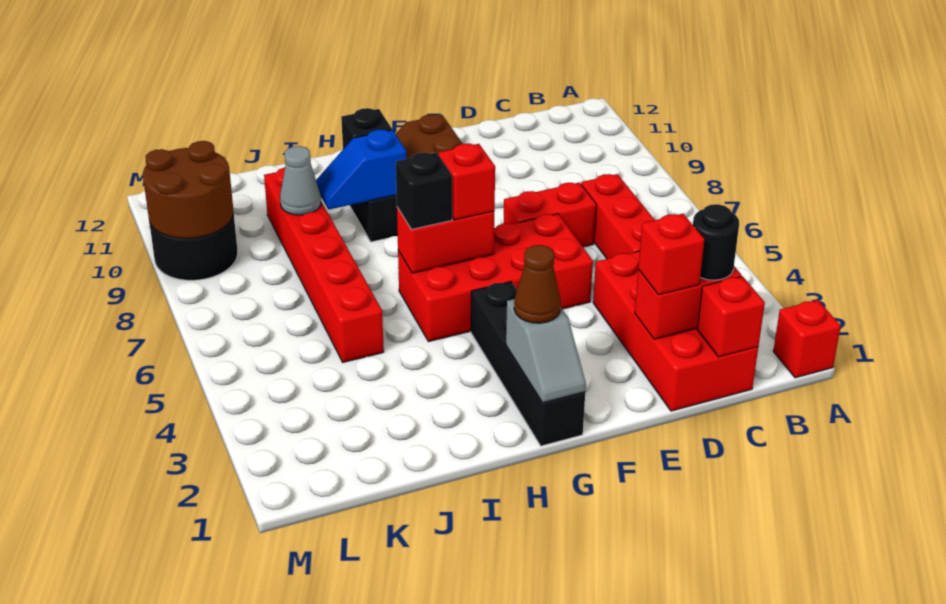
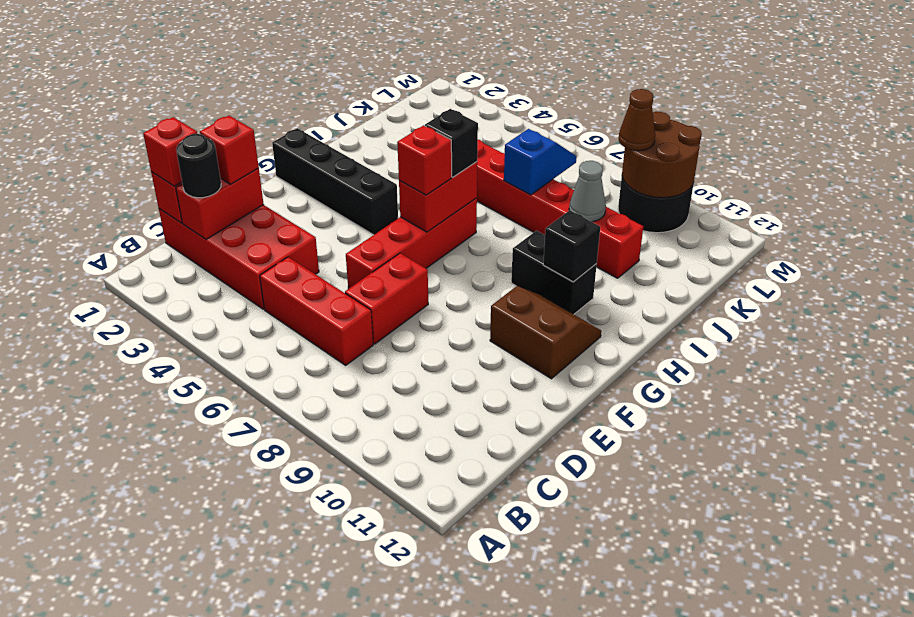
red 1x1 brick [773,300,841,378] -> red 1x1 brick moved to [143,117,197,186]
red 2x4 brick [398,214,593,342] -> red 1x4 brick [346,198,477,289]
grey 1x2 slope [506,299,586,403] -> none
brown 1x1 cone [514,245,561,323] -> brown 1x1 cone moved to [619,89,655,151]
blue 1x2 slope [316,130,406,210] -> blue 1x2 slope moved to [504,129,577,195]

